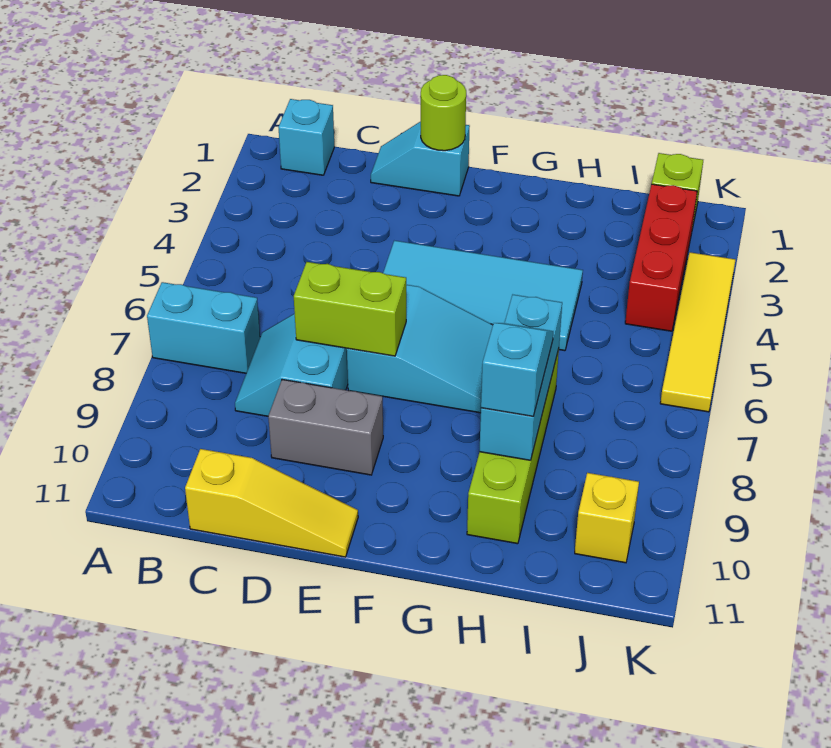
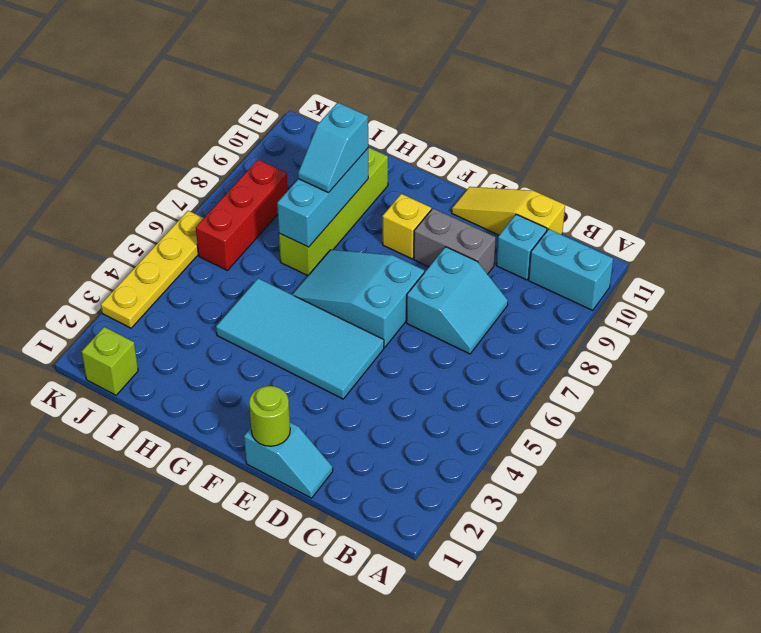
cyan 1x2 brick [147,282,260,373] -> cyan 1x2 brick moved to [529,229,613,310]
cyan 1x1 brick [278,99,334,175] -> cyan 1x1 brick moved to [496,214,547,280]
lime 1x2 brick [294,262,406,356] -> none
red 1x3 brick [625,184,697,331] -> red 1x3 brick moved to [196,160,288,271]
yellow 1x1 brick [575,473,639,563] -> yellow 1x1 brick moved to [383,194,431,259]
yellow 1x4 tile [660,252,735,412] -> yellow 1x4 plate [101,211,204,328]

